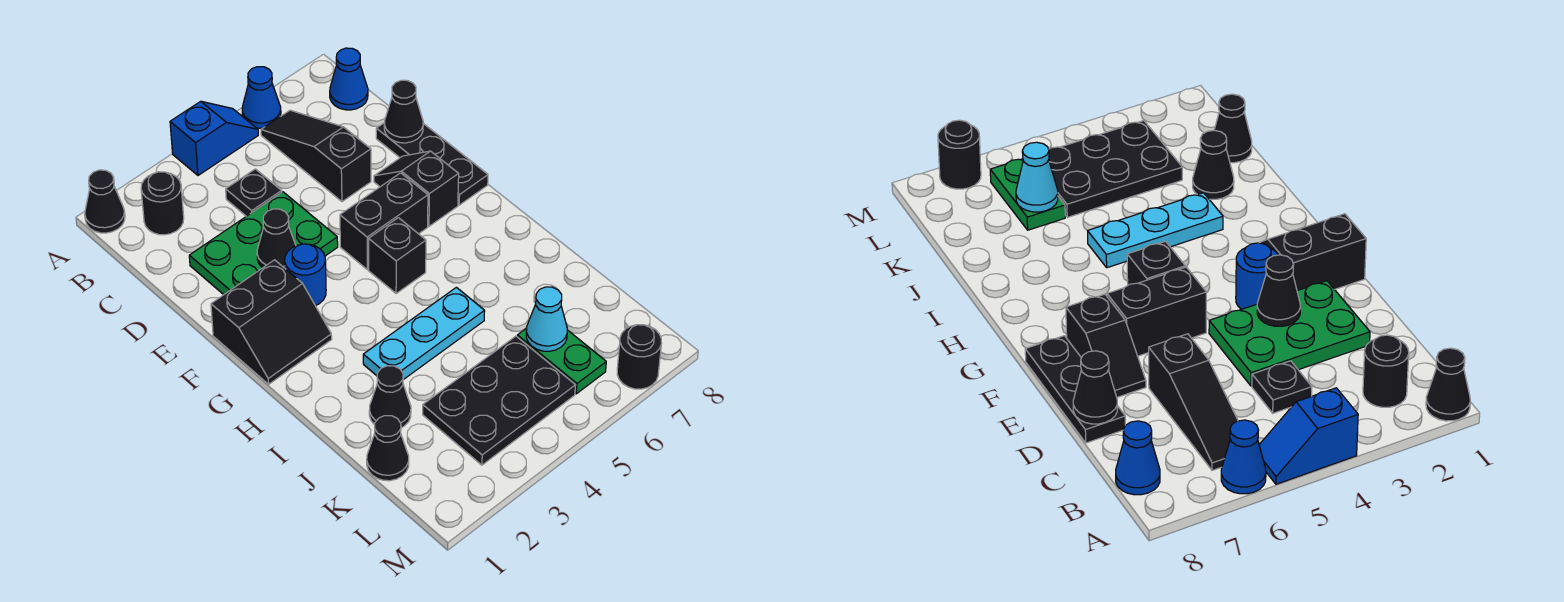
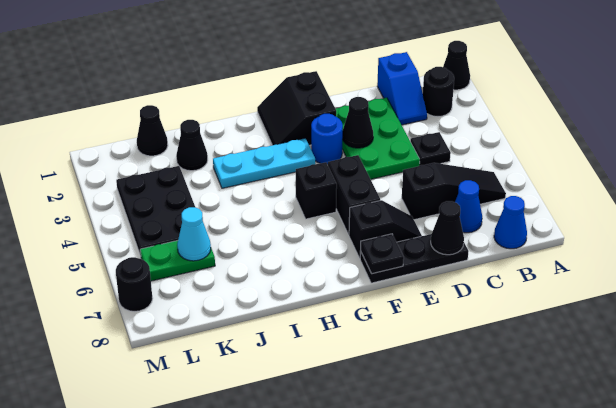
blue 1x2 slope [170,101,258,175] -> blue 1x2 slope moved to [377,52,427,125]
blue 1x1 cone [242,67,281,128] -> blue 1x1 cone moved to [455,180,482,233]
none -> black 1x1 plate [361,234,404,274]
cyan 1x3 plate [363,287,485,380] -> cyan 1x3 plate turned to [213,138,315,188]

